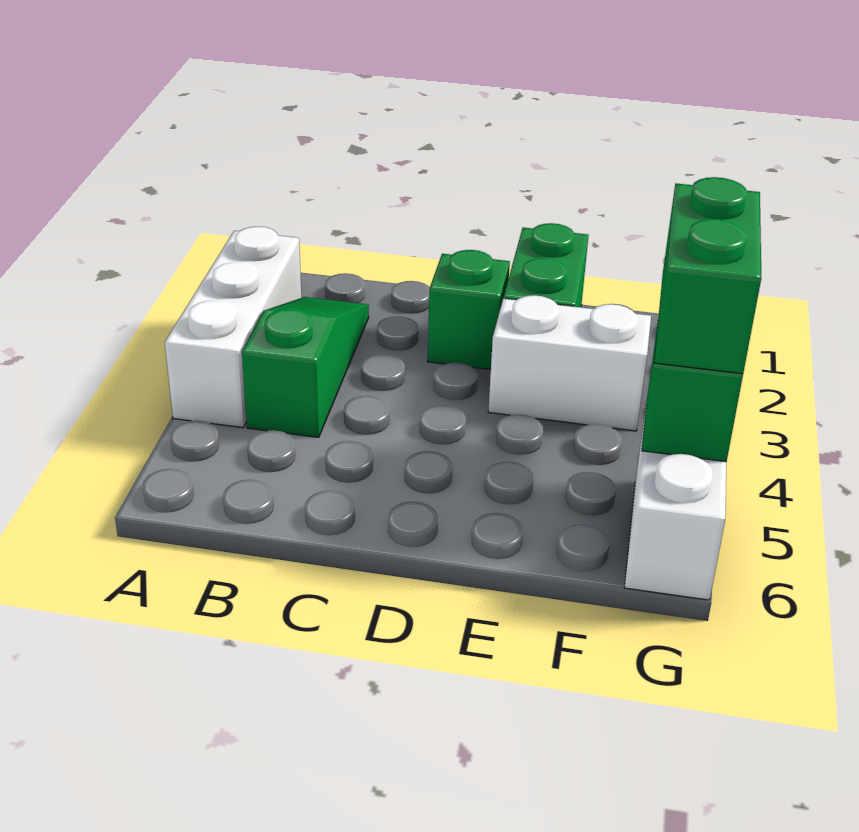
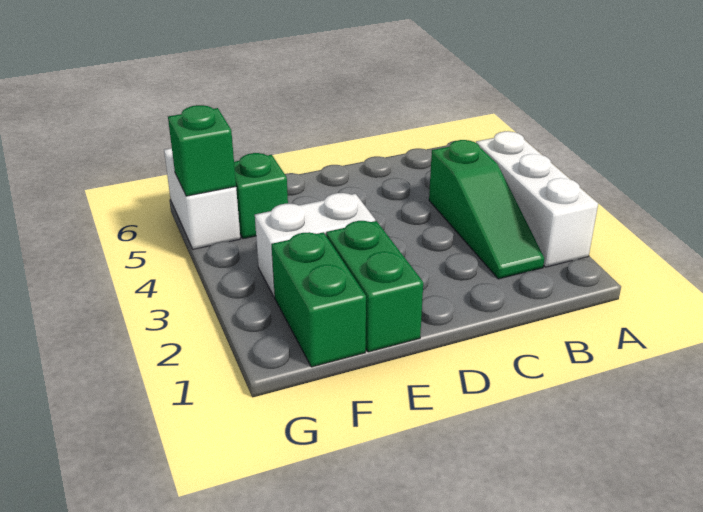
green 1x1 brick [428,250,510,370] -> green 1x1 brick moved to [234,153,288,239]
green 1x2 brick [654,177,761,374] -> green 1x2 brick moved to [271,232,366,367]

